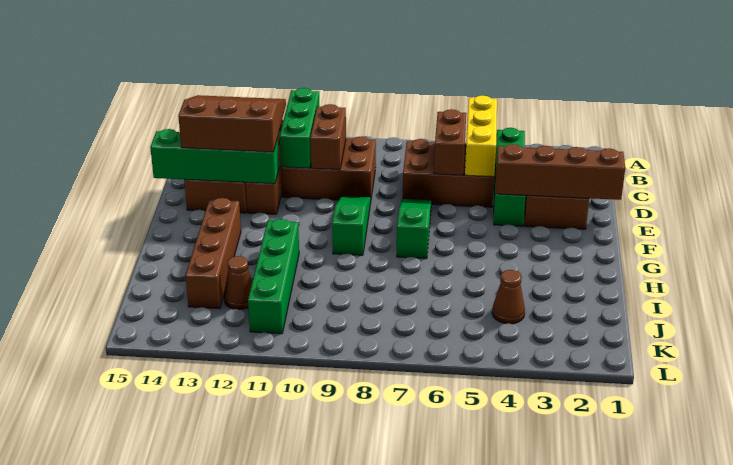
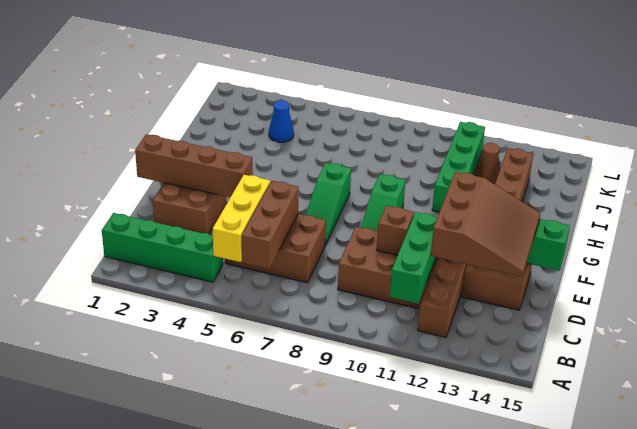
green 1x4 brick [494,128,526,226] -> green 1x4 brick turned to [102,213,223,282]
brown 1x2 brick [434,109,466,175] -> brown 1x3 brick [242,181,298,269]
brown 1x2 brick [310,104,346,170] -> brown 1x1 brick [377,206,414,255]
brown 3x3 slope [178,95,286,152] -> brown 3x3 slope turned to [431,172,540,276]
brown 1x1 cone [492,270,525,324] -> blue 1x1 cone [269,100,294,142]

